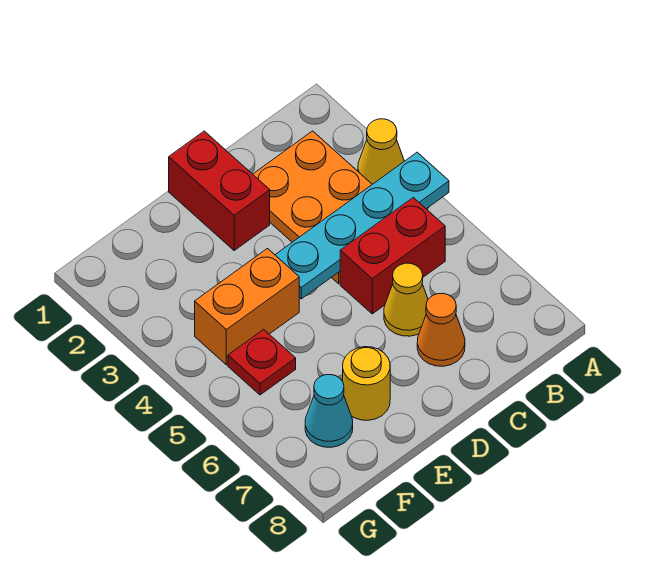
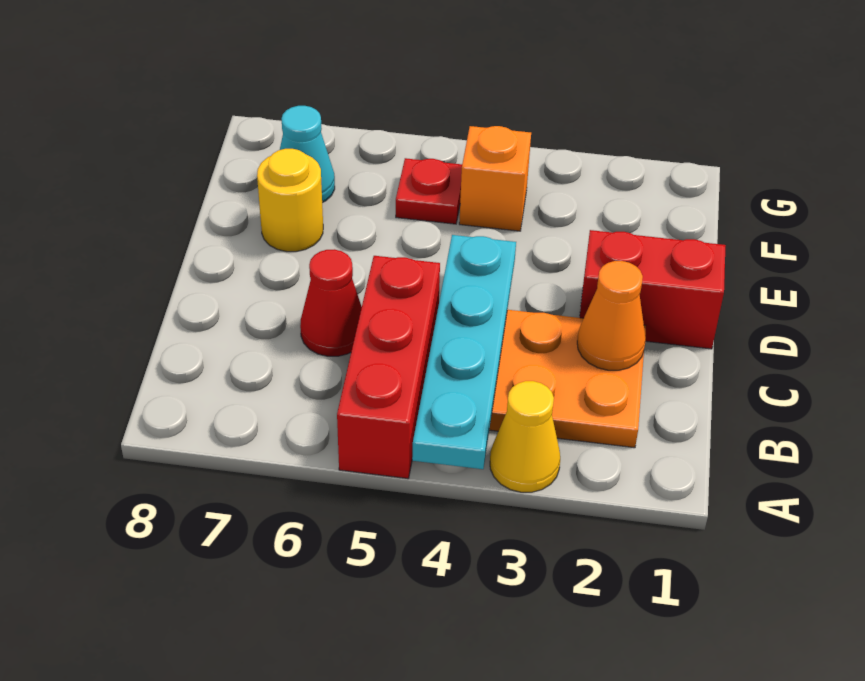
red 1x2 brick [340,198,445,314] -> red 1x3 brick [337,256,440,478]
yellow 1x1 cone [384,263,428,336] -> red 1x1 cone [300,249,362,356]
orange 1x1 cone [417,293,465,366] -> orange 1x1 cone moved to [577,261,646,370]
orange 1x2 brick [195,249,299,365] -> orange 1x1 brick [459,126,531,231]

